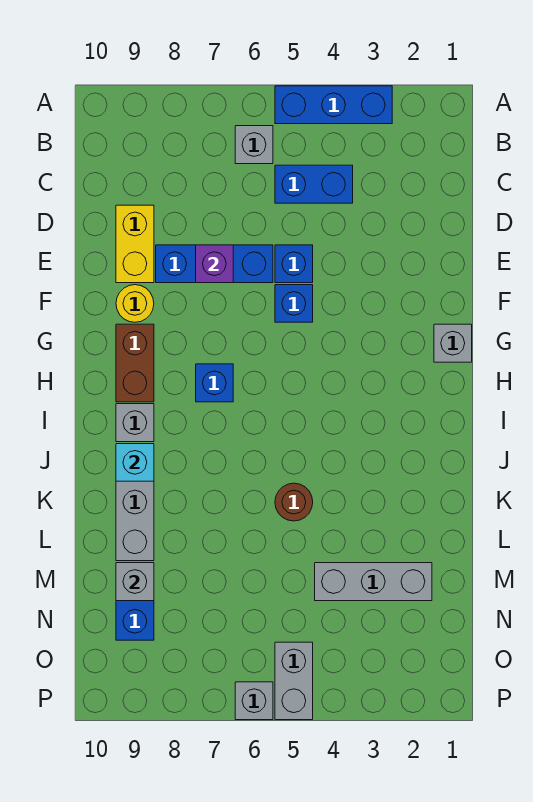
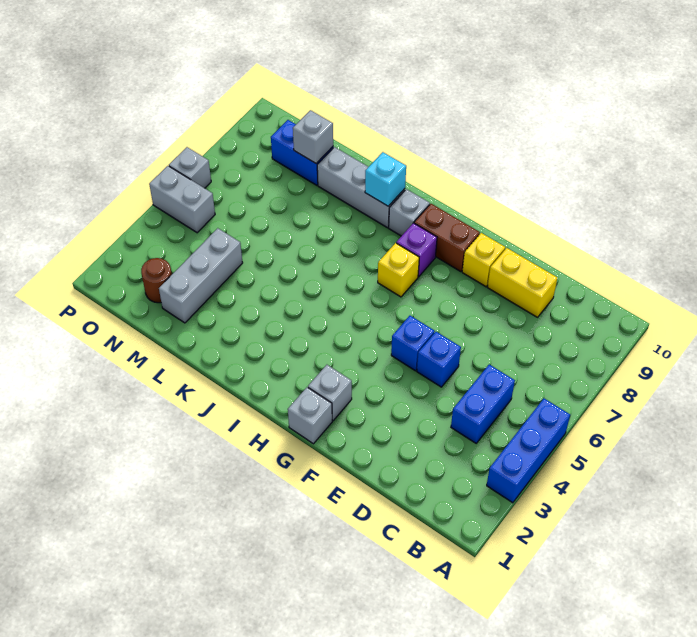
grey 1x1 brick [235,126,273,164] -> grey 1x1 brick moved to [308,365,352,421]
blue 1x3 brick [156,245,273,283] -> none
purple 1x1 brick [196,245,233,283] -> purple 1x1 brick moved to [396,223,437,277]
yellow 1x1 round brick [116,285,154,322] -> yellow 1x1 brick [462,233,505,287]
blue 1x1 brick [196,364,233,402] -> yellow 1x1 brick [378,243,419,297]
brown 1x1 round brick [275,483,313,521] -> brown 1x1 round brick moved to [141,258,172,303]

